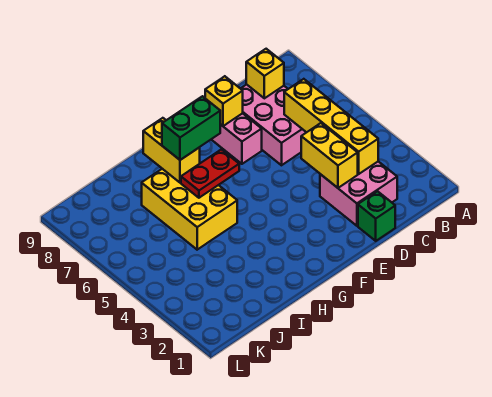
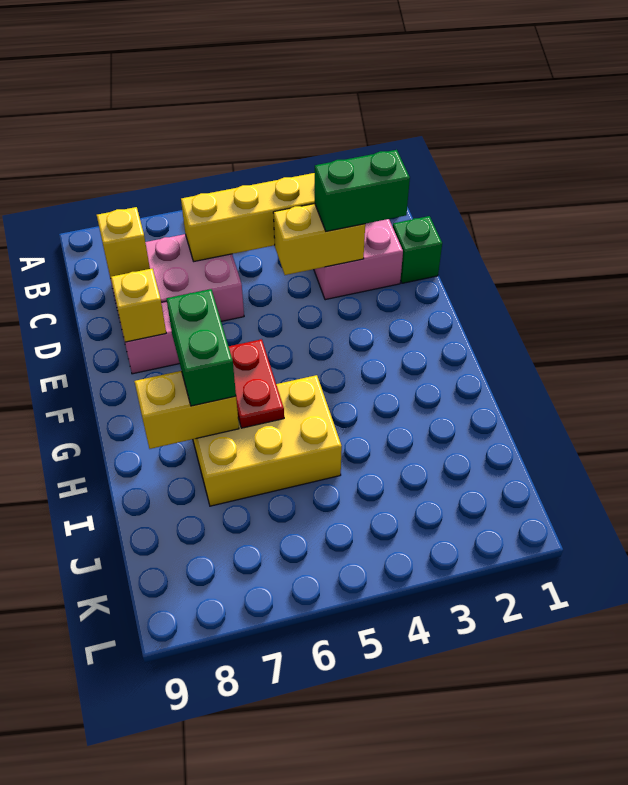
none -> green 1x2 brick [315,150,410,231]

